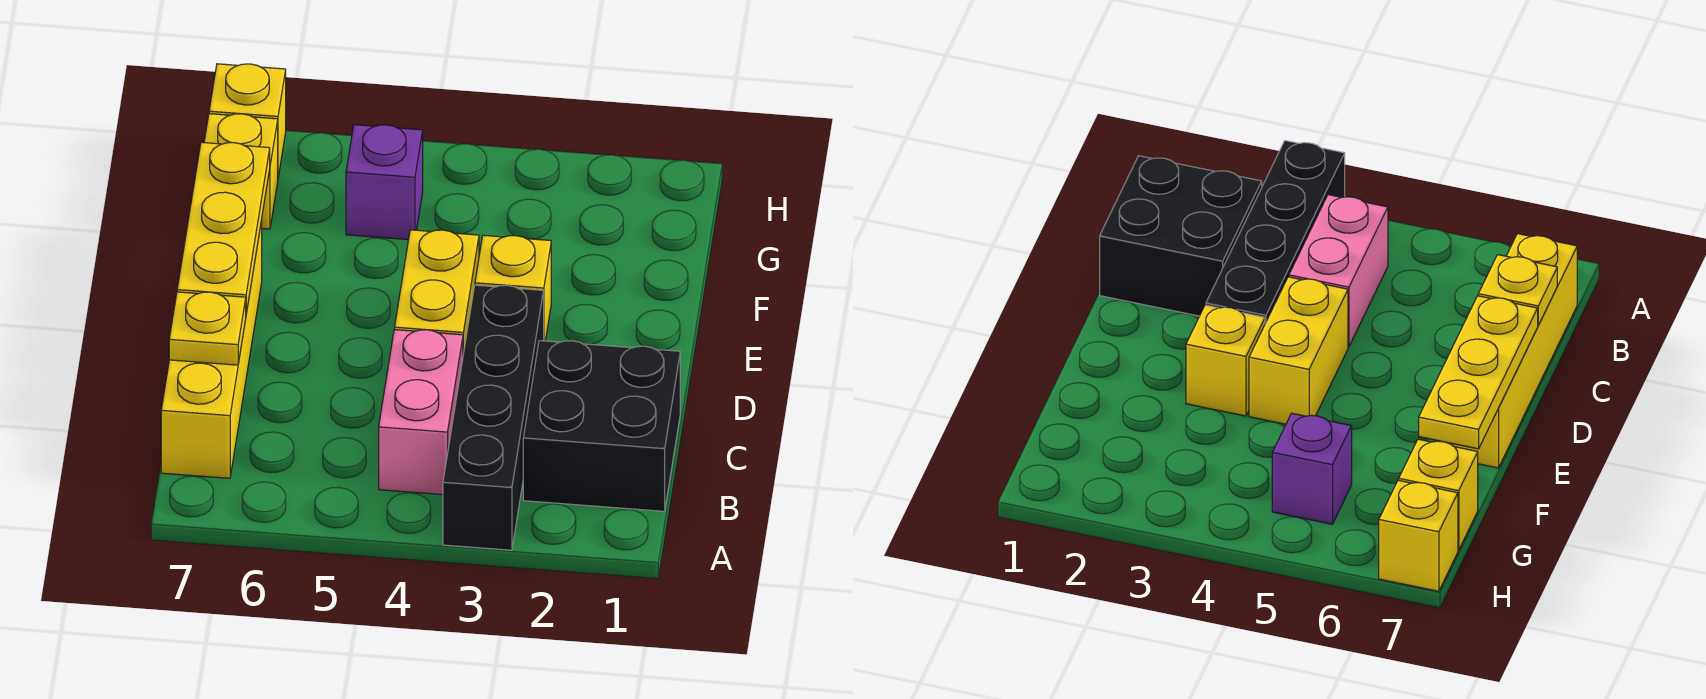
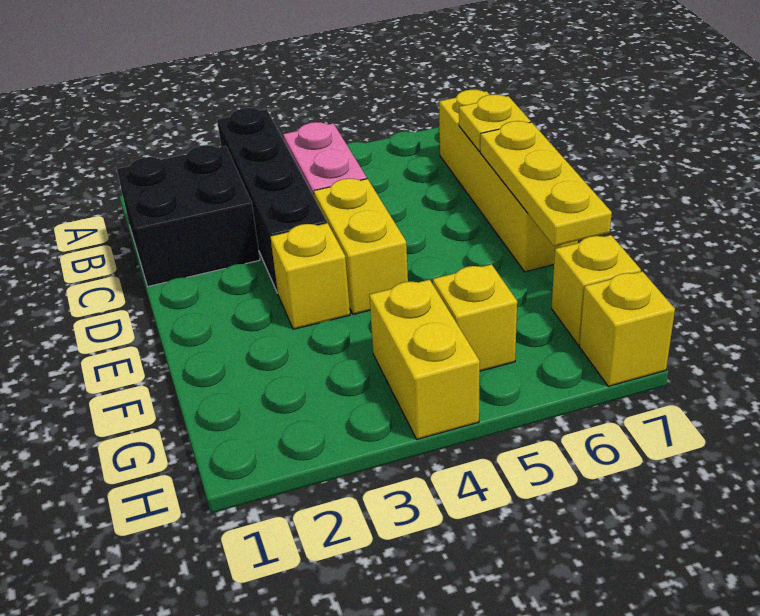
none -> yellow 1x2 brick [369,280,480,439]
purple 1x1 brick [346,125,423,240] -> yellow 1x1 brick [433,264,517,371]

